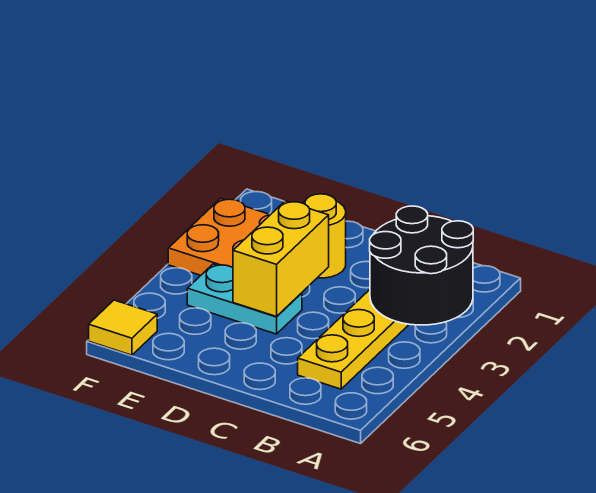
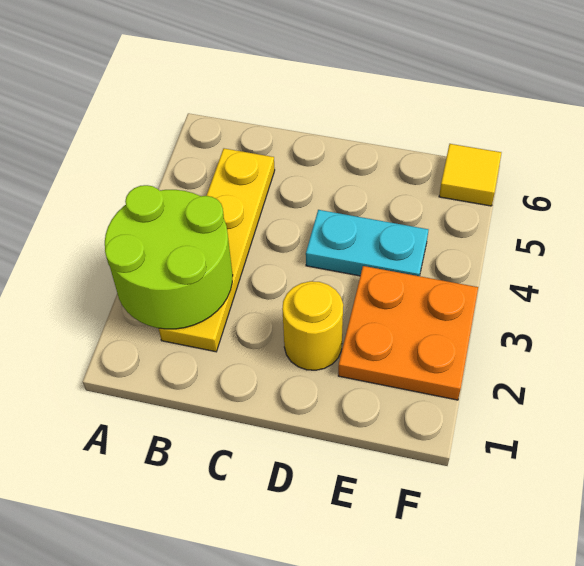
black 2x2 round brick [370,206,473,325] -> lime 2x2 round brick [105,185,233,329]
yellow 1x2 brick [233,201,329,317] -> none

